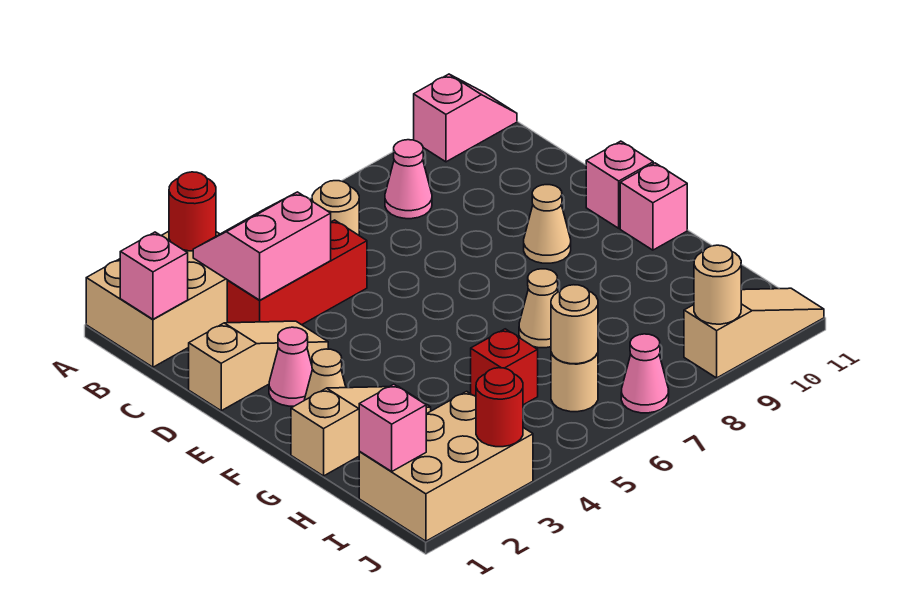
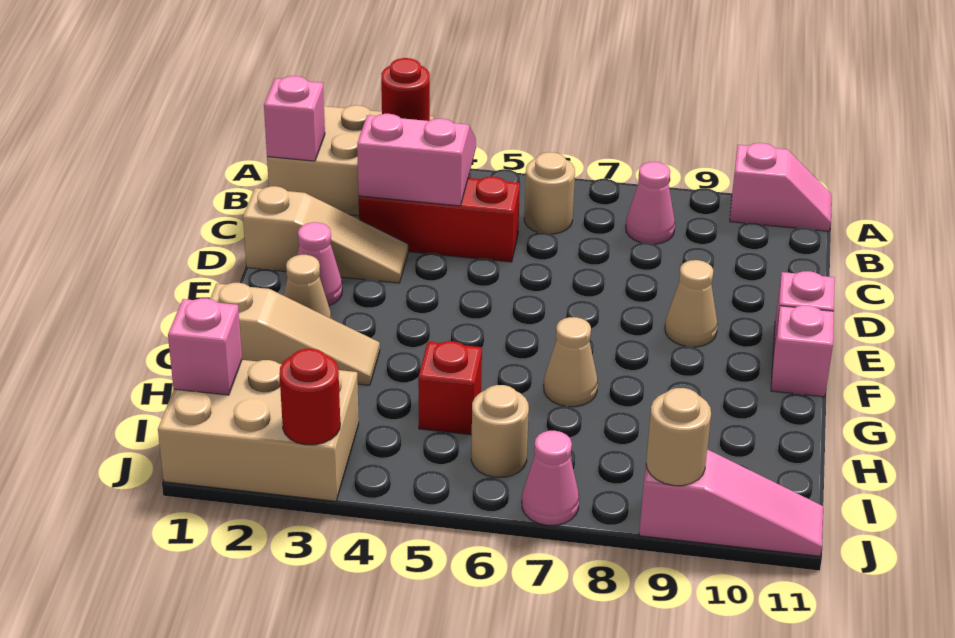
tan 1x1 round brick [551,285,598,364] -> none
tan 1x3 slope [684,288,824,378] -> pink 1x3 slope [639,450,823,556]

